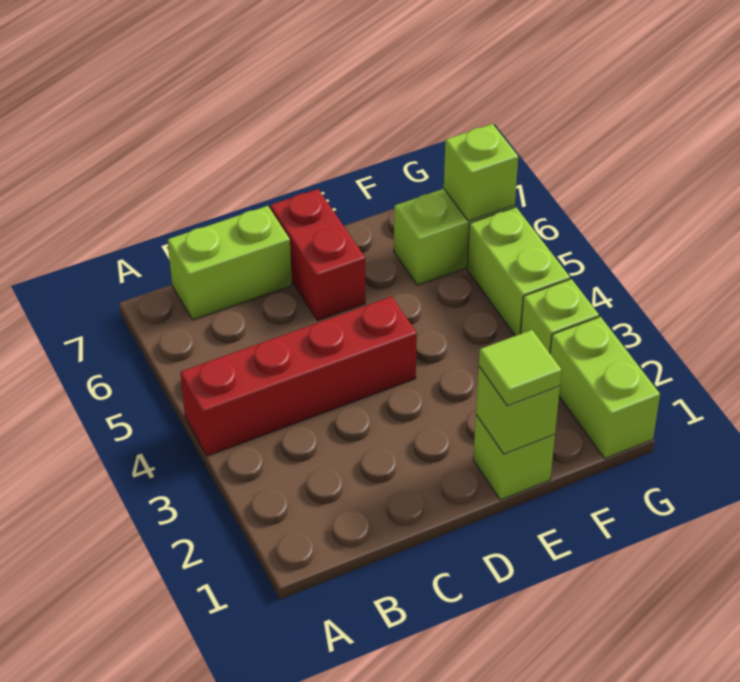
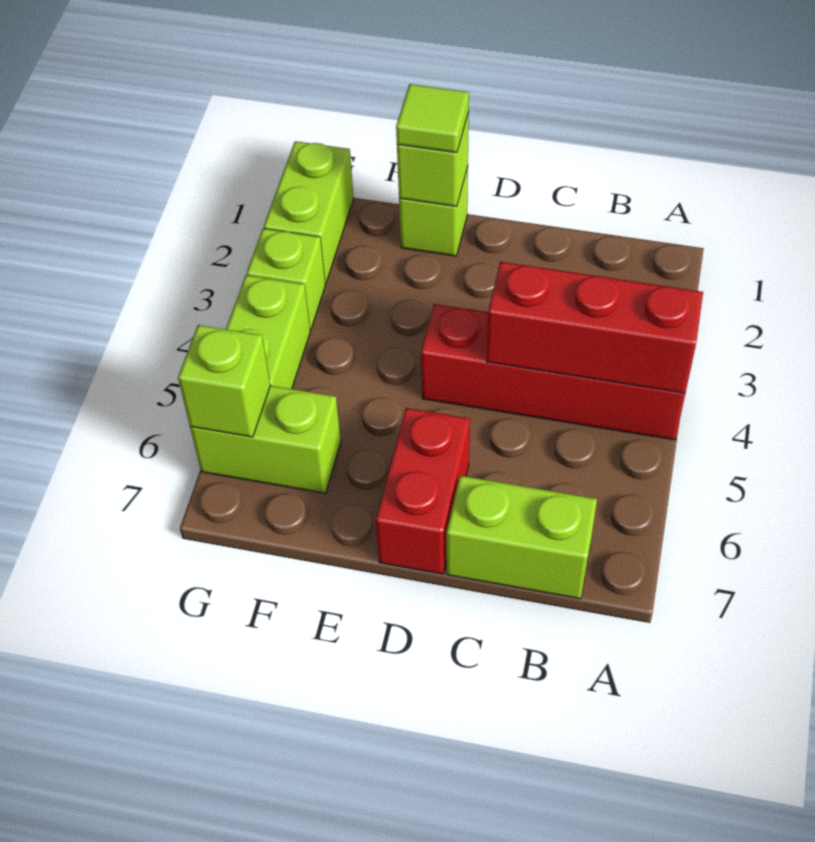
none -> red 1x3 brick [487,262,703,393]

